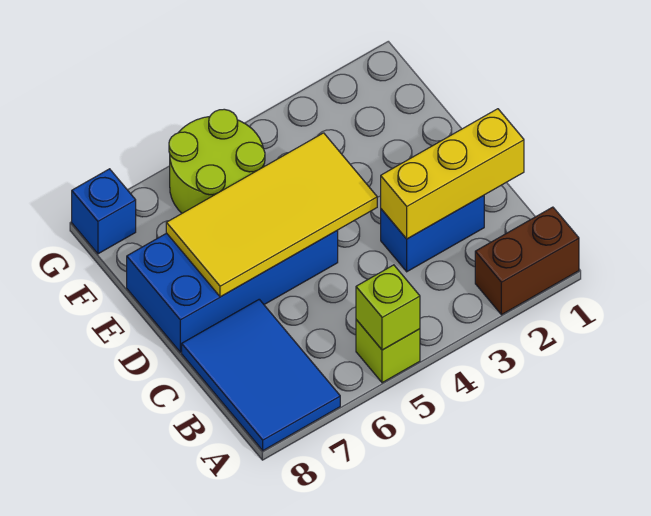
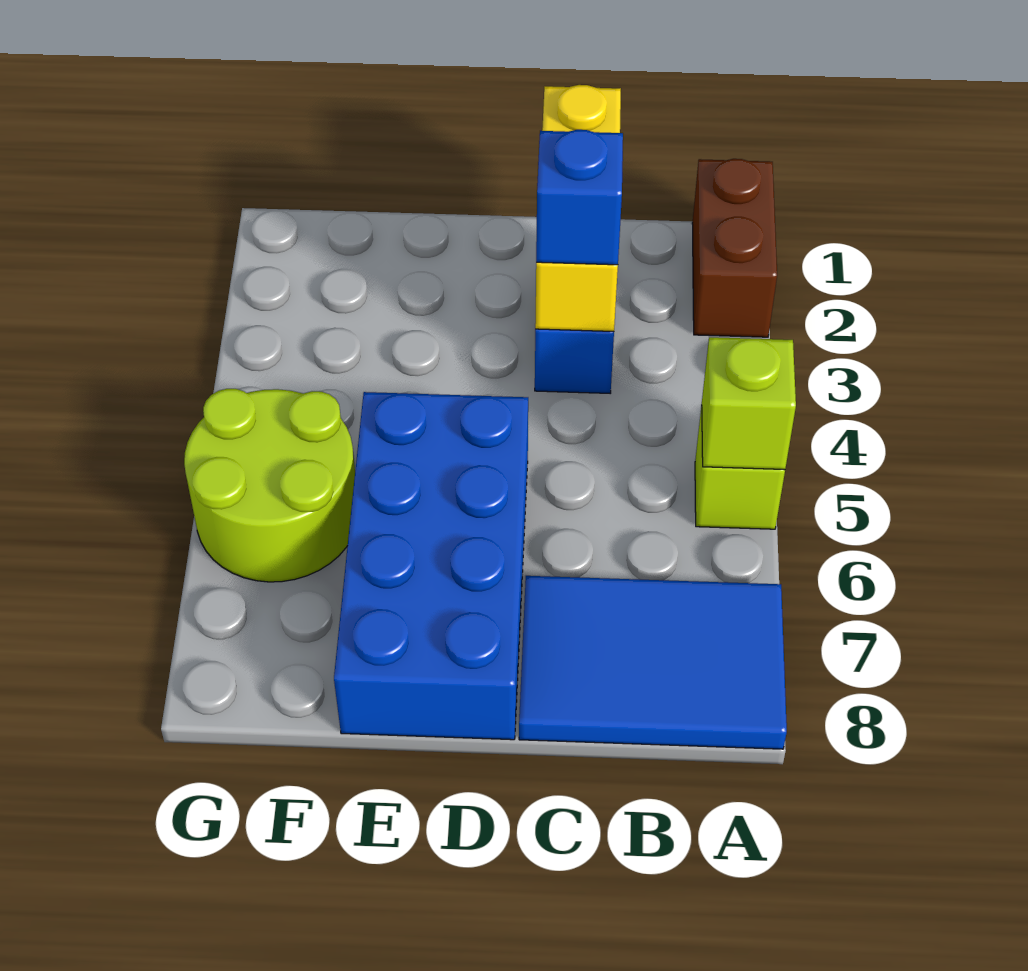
yellow 2x4 tile [166,133,377,297] -> none
blue 1x1 brick [72,169,136,254] -> blue 1x1 brick moved to [536,130,623,265]

